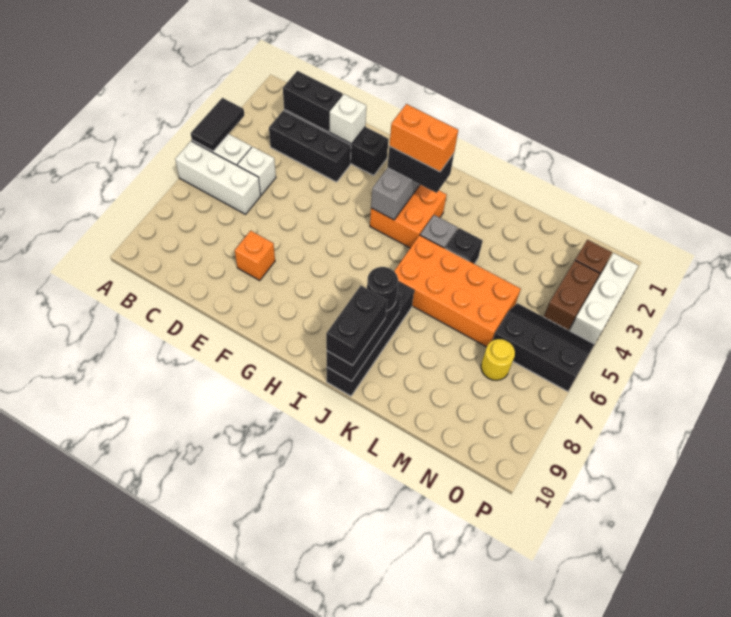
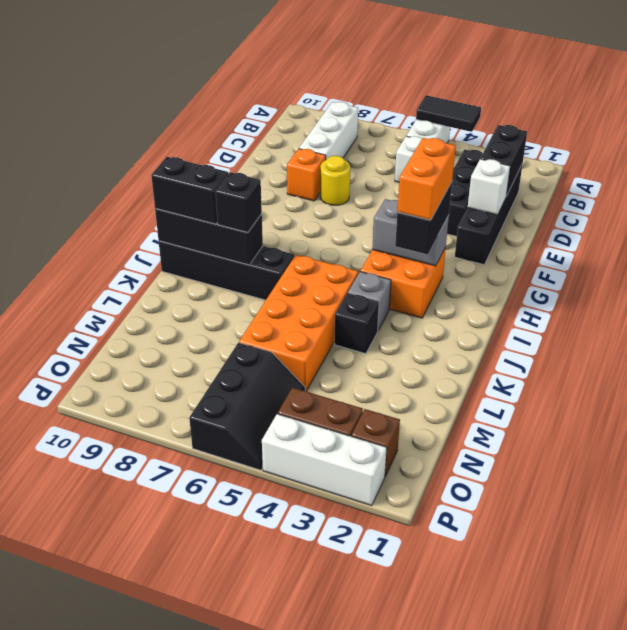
white 1x3 brick [175,141,260,214] -> white 1x3 brick moved to [299,102,358,160]
black 1x1 round brick [367,267,398,311] -> black 1x1 brick [215,172,262,232]
yellow 1x1 round brick [481,339,515,380] -> yellow 1x1 round brick moved to [320,156,350,205]

